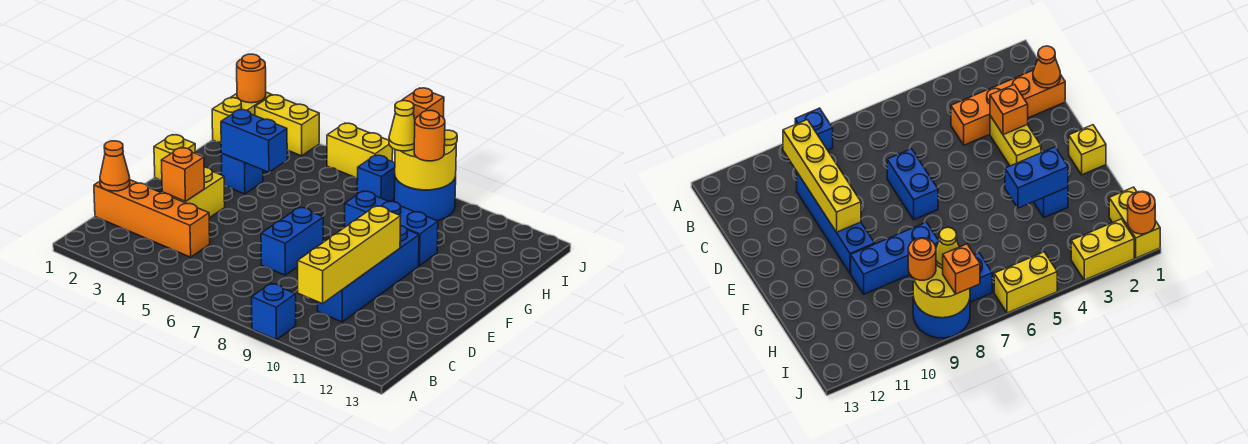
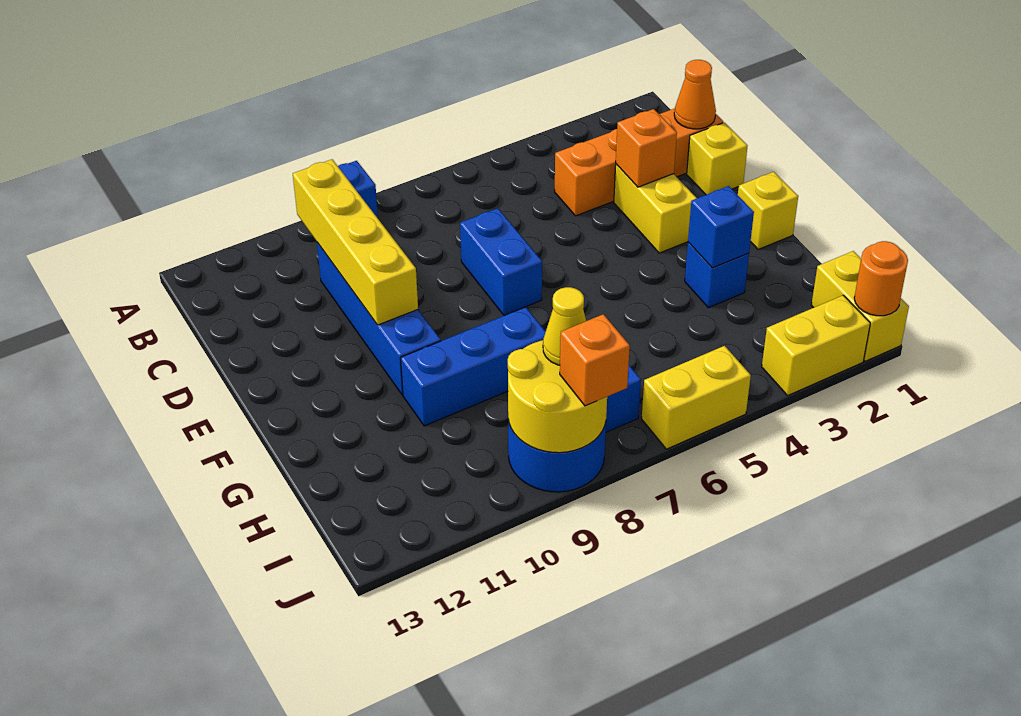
none -> yellow 1x1 brick [687,122,747,195]
blue 1x2 brick [221,110,287,172] -> blue 1x1 brick [688,186,754,268]
orange 1x1 round brick [414,110,445,161] -> none

